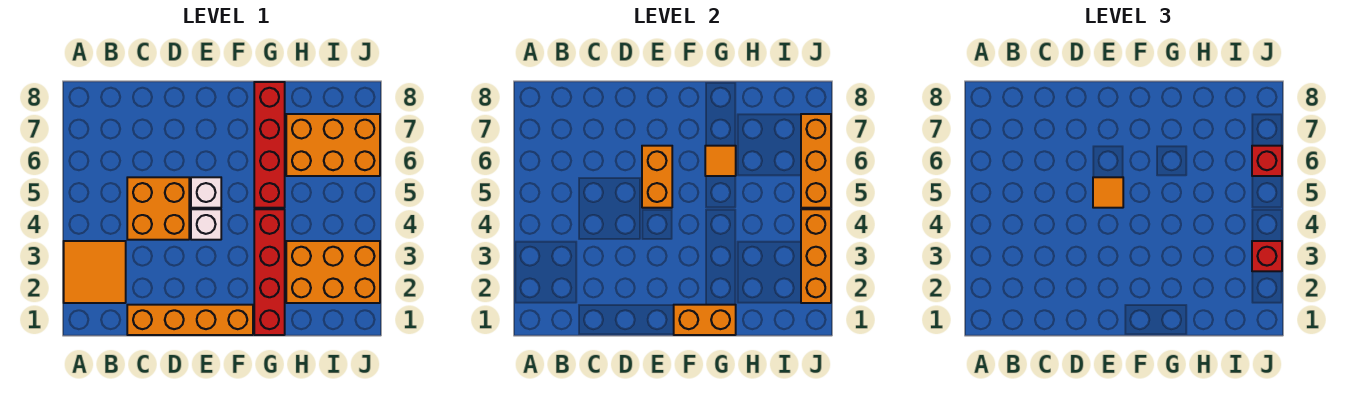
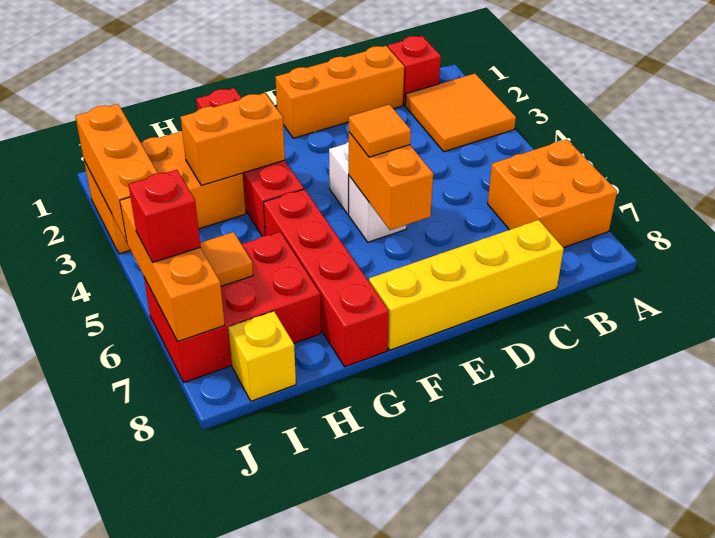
orange 1x4 brick [127,305,253,335] -> orange 1x3 brick [275,46,404,138]
orange 2x2 brick [127,177,189,240] -> orange 2x2 brick moved to [488,139,617,248]
none -> yellow 1x4 brick [369,220,564,350]
orange 1x2 brick [674,305,736,335] -> orange 1x2 brick moved to [181,93,285,185]
orange 1x1 tile [705,146,736,176] -> orange 1x1 tile moved to [200,232,253,286]
orange 2x3 brick [286,114,380,176] -> red 2x3 brick [144,232,321,382]
none -> yellow 1x1 brick [228,311,296,401]
red 1x1 brick [1252,241,1282,271] -> red 1x1 brick moved to [388,36,441,105]

